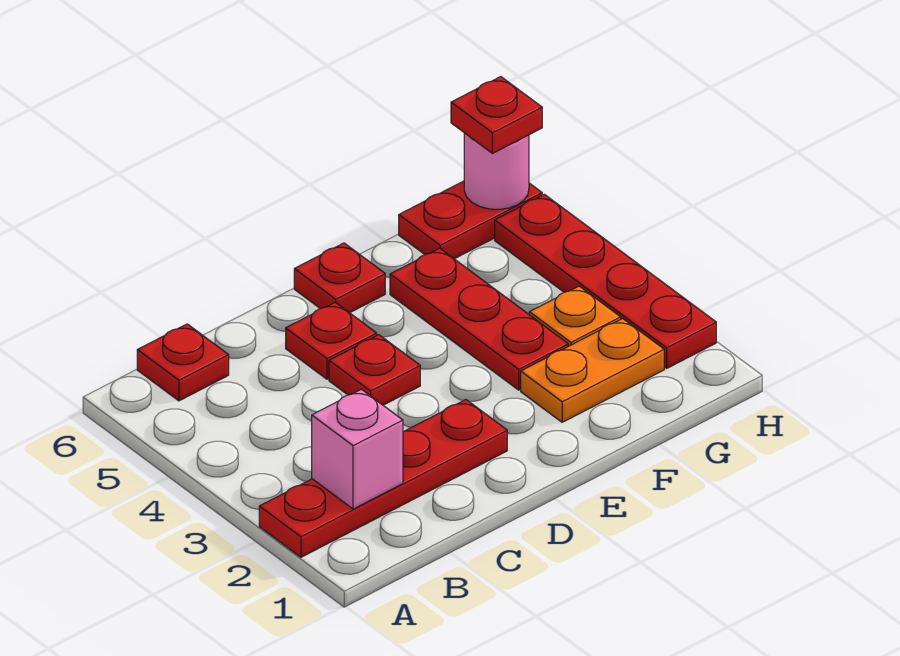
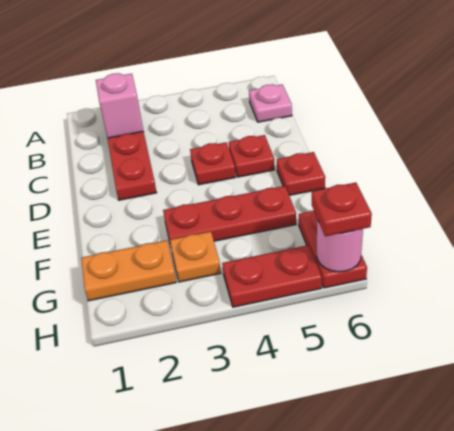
red 1x1 plate [137,324,229,401] -> pink 1x1 plate [249,84,292,122]
orange 1x2 plate [521,319,664,422] -> orange 1x2 plate turned to [81,240,176,301]
red 1x4 plate [495,194,716,368] -> red 1x2 plate [222,245,322,307]

